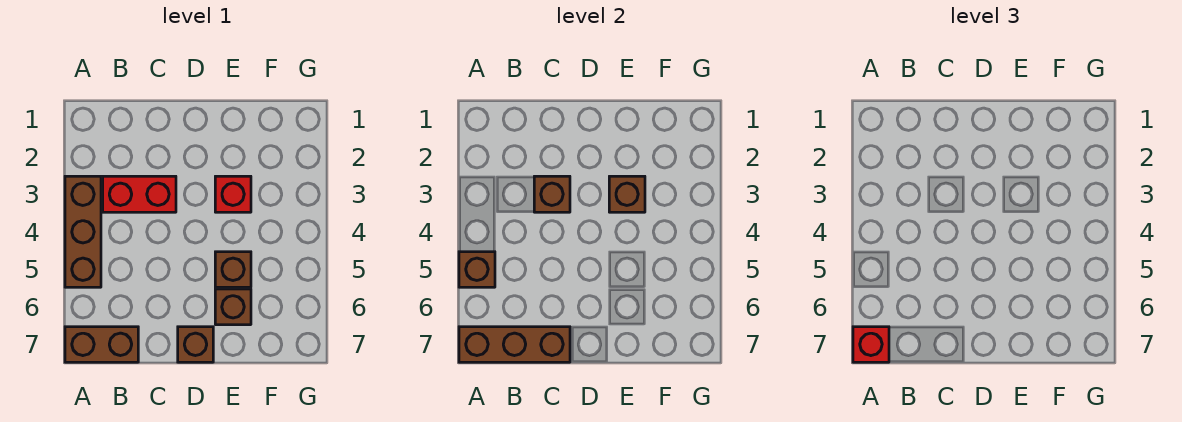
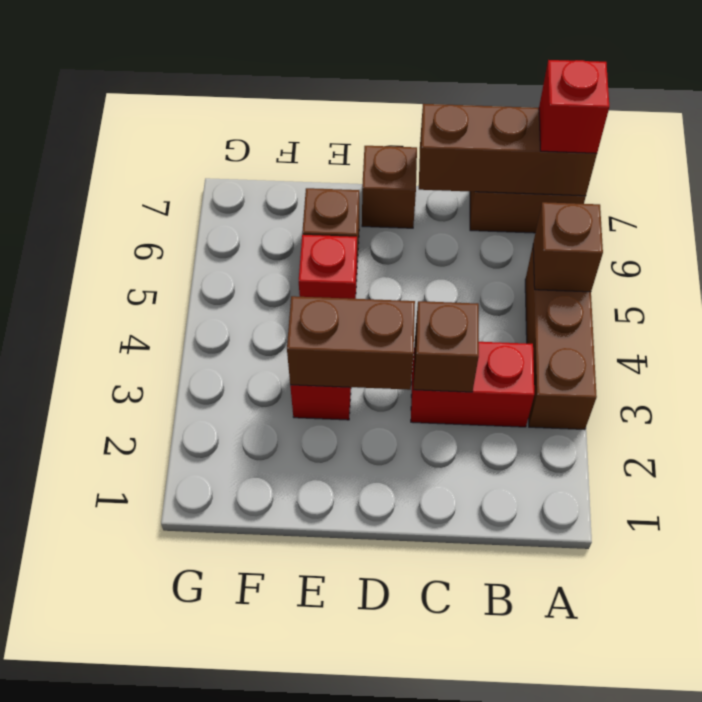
brown 1x1 brick [609,176,645,212] -> brown 1x2 brick [287,296,415,390]
brown 1x1 brick [215,252,251,287] -> red 1x1 brick [299,235,357,299]

